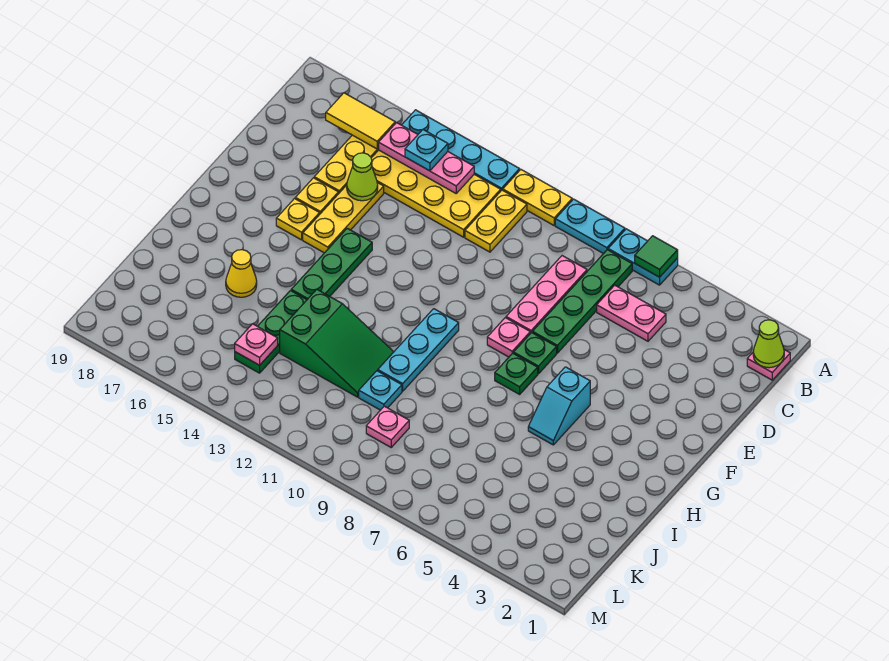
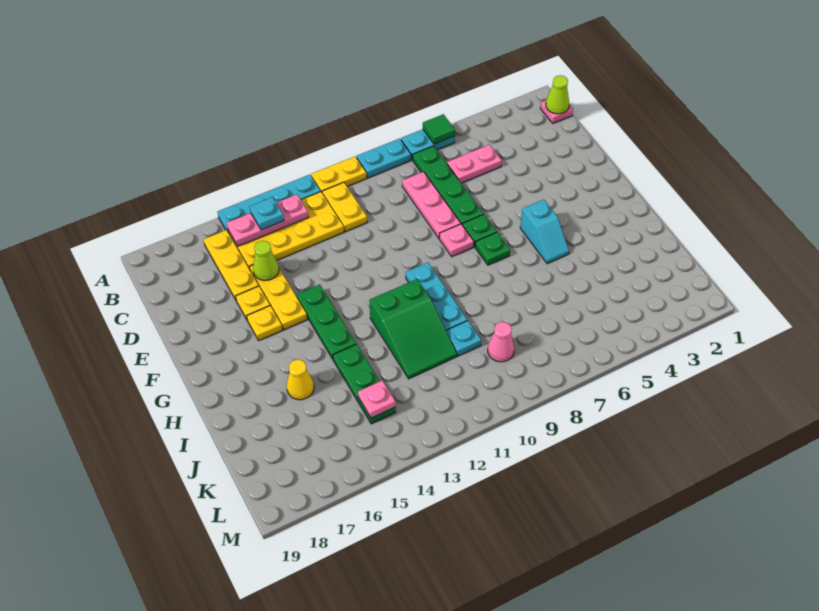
yellow 1x2 tile [326,93,395,149] -> none
green 2x3 slope [280,289,393,397] -> green 2x3 slope turned to [369,279,457,379]
pink 1x1 plate [366,406,409,447] -> pink 1x1 cone [488,322,514,362]

